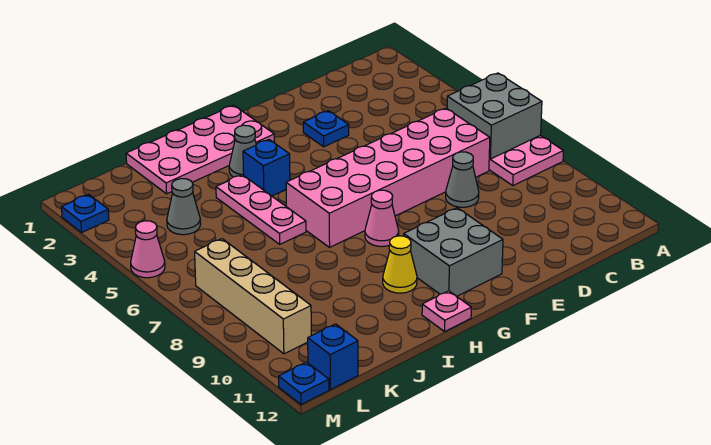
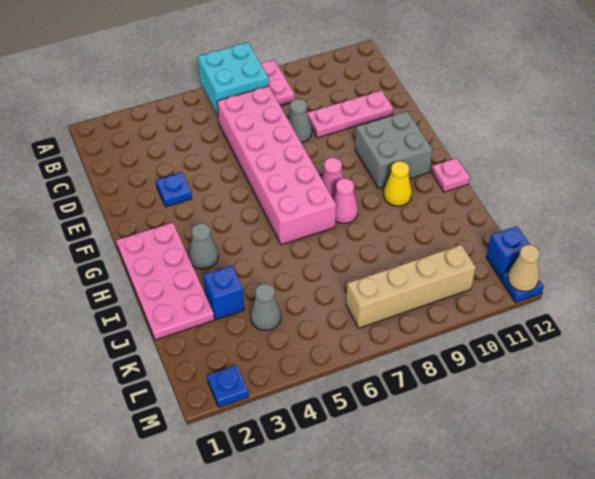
grey 2x2 brick [447,73,542,159] -> cyan 2x2 brick [198,43,268,115]
blue 1x1 brick [243,140,290,196] -> blue 1x1 brick moved to [203,265,244,320]
pink 1x3 plate [216,175,306,244] -> pink 1x3 plate moved to [307,90,393,138]
pink 1x1 cone [131,221,165,278] -> pink 1x1 cone moved to [333,178,358,223]
none -> tan 1x1 cone [508,245,540,291]

